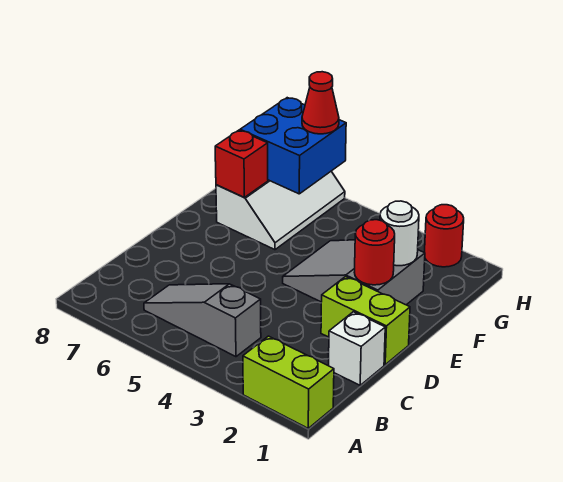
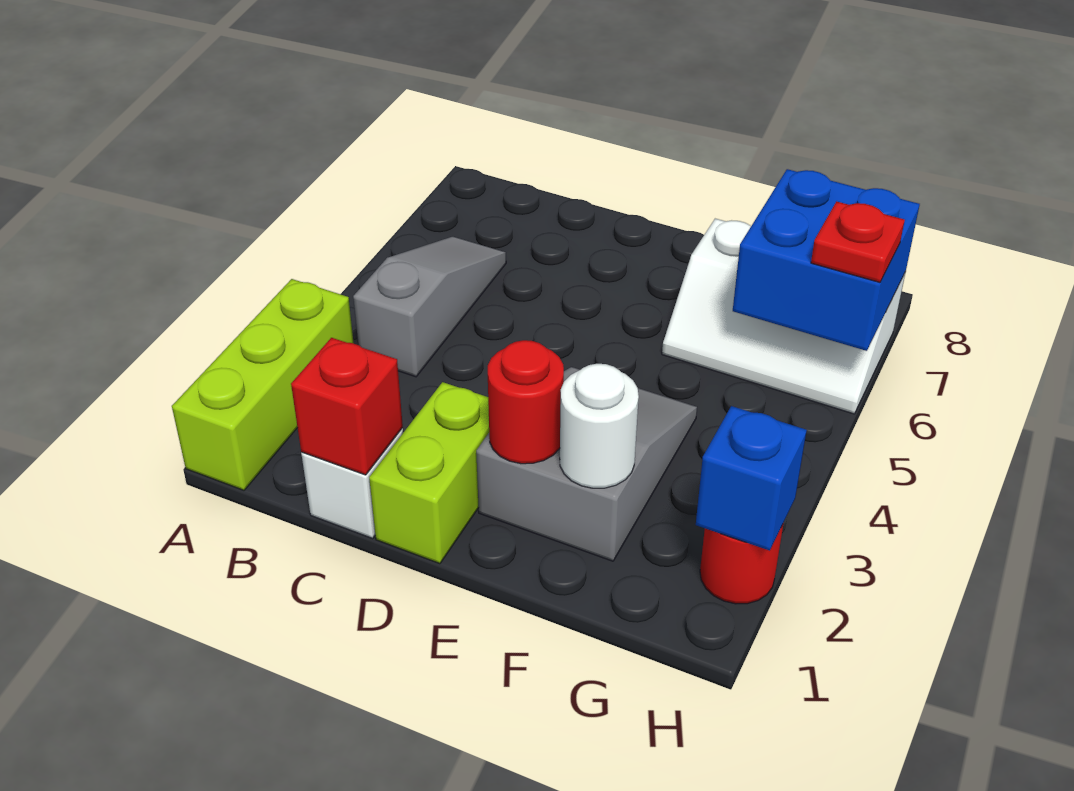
lime 1x2 brick [243,336,334,428] -> lime 1x3 brick [172,279,354,490]
red 1x1 brick [215,130,268,197] -> red 1x1 brick moved to [291,338,403,475]
none -> blue 1x1 brick [696,406,807,551]
red 1x1 cone [302,72,339,134] -> red 1x1 plate [811,201,905,282]

